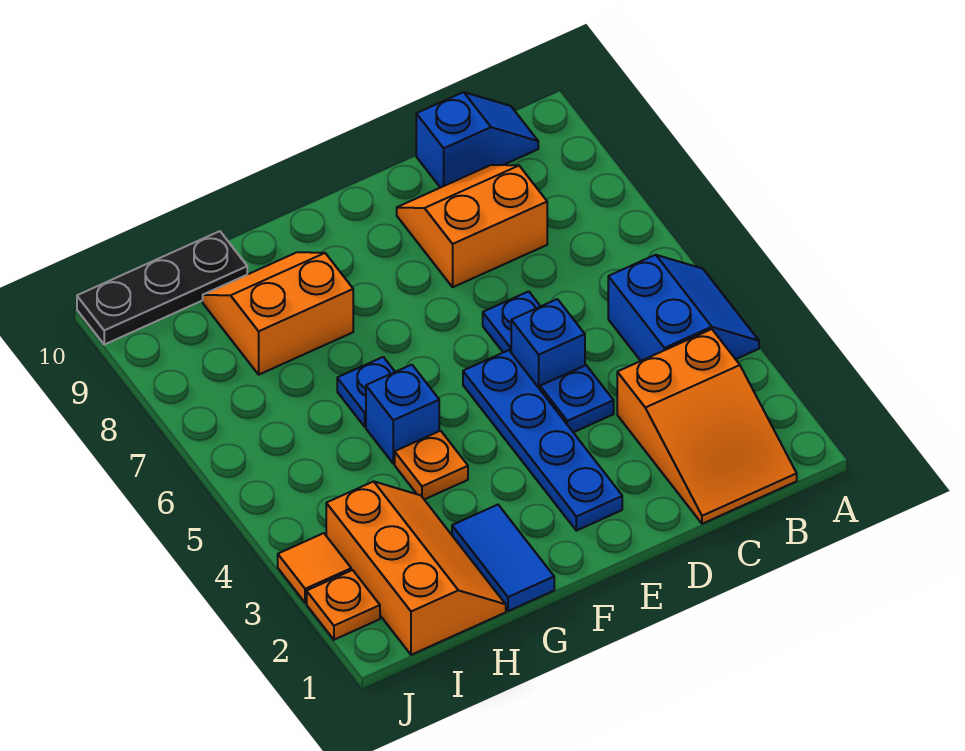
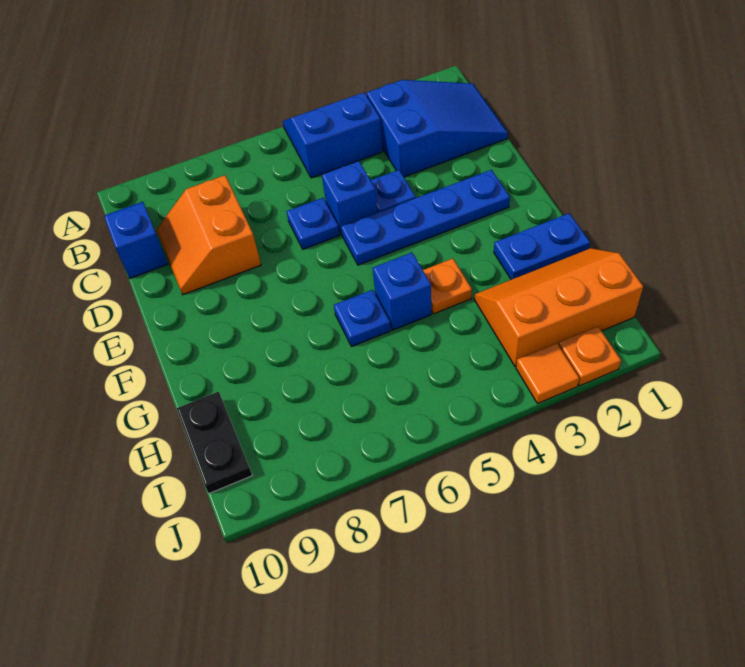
orange 2x3 slope [617,329,797,524] -> blue 2x3 slope [367,80,508,177]
blue 1x2 tile [452,505,554,611] -> blue 1x2 plate [494,213,590,280]
orange 2x2 slope [203,252,353,375] -> none
black 1x3 plate [77,231,247,345] -> black 1x2 plate [176,392,252,493]

